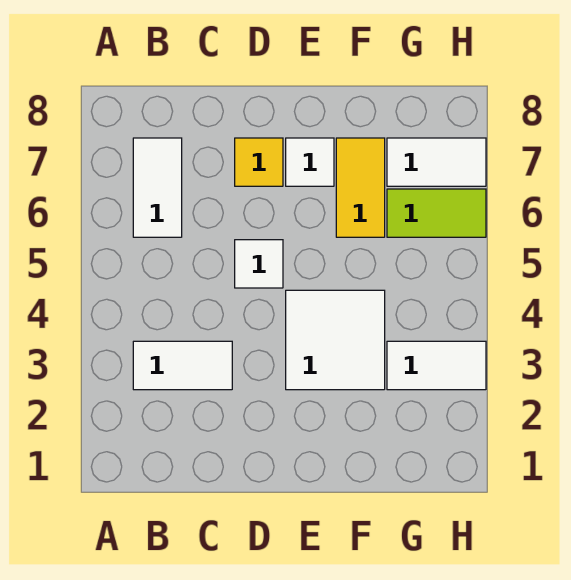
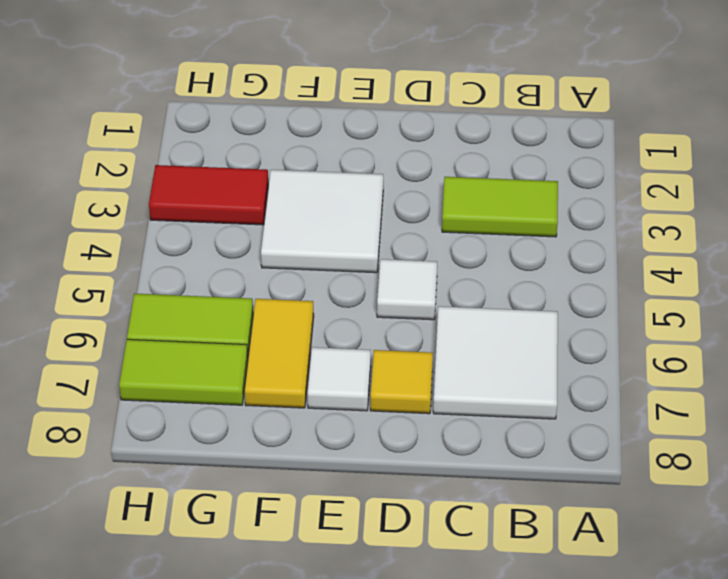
white 1x2 tile [133,341,232,390] -> lime 1x2 tile [442,177,558,237]
white 1x2 tile [133,138,182,237] -> white 2x2 tile [433,306,558,419]
white 1x2 tile [387,341,486,390] -> red 1x2 tile [149,165,268,225]
white 1x2 tile [387,138,486,186] -> lime 1x2 tile [119,339,248,405]

